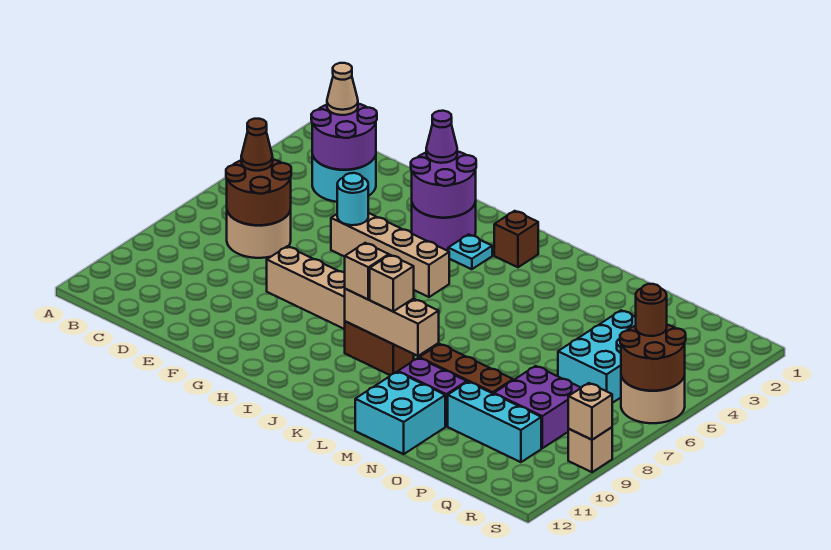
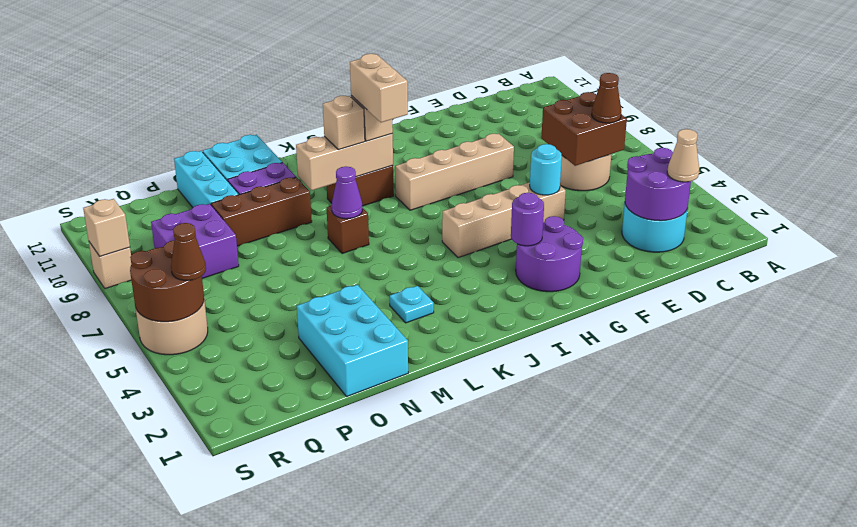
brown 2x2 round brick [226,159,291,225] -> brown 2x2 brick [541,92,627,166]
purple 2x2 round brick [411,151,476,218] -> purple 1x1 round brick [511,193,544,246]
purple 1x1 cone [426,111,457,163] -> purple 1x1 cone moved to [332,167,362,219]
cyan 1x1 plate [448,234,492,269] -> cyan 1x1 plate moved to [390,286,434,323]
brown 1x1 brick [494,211,538,267] -> brown 1x1 brick moved to [327,206,369,254]
none -> tan 1x2 brick [350,54,408,122]
cyan 1x3 brick [448,382,541,462] -> cyan 1x3 brick turned to [174,151,239,207]
cyan 2x3 brick [558,310,636,403] -> cyan 2x3 brick moved to [297,285,408,397]
brown 1x1 round brick [636,284,667,336] -> brown 1x1 cone [171,223,206,280]

